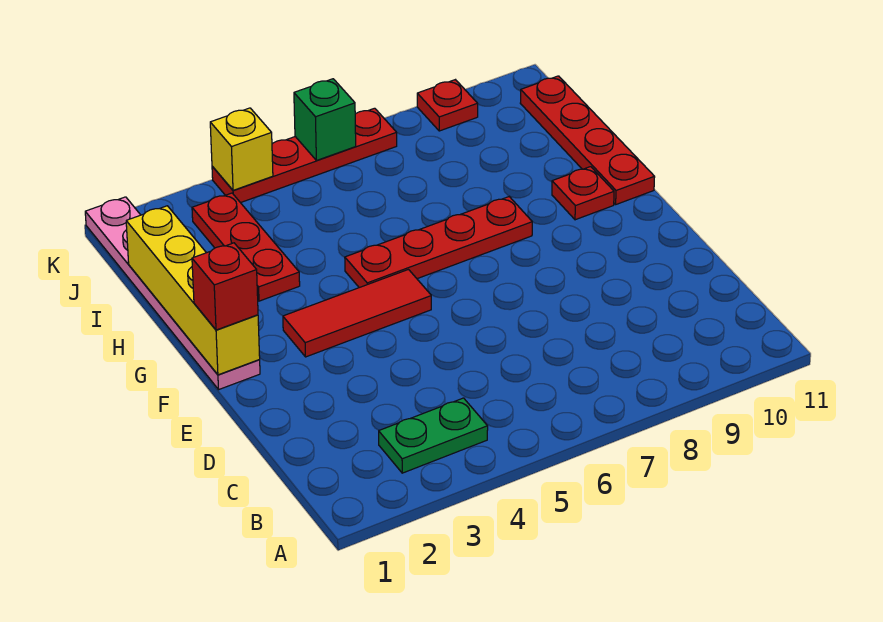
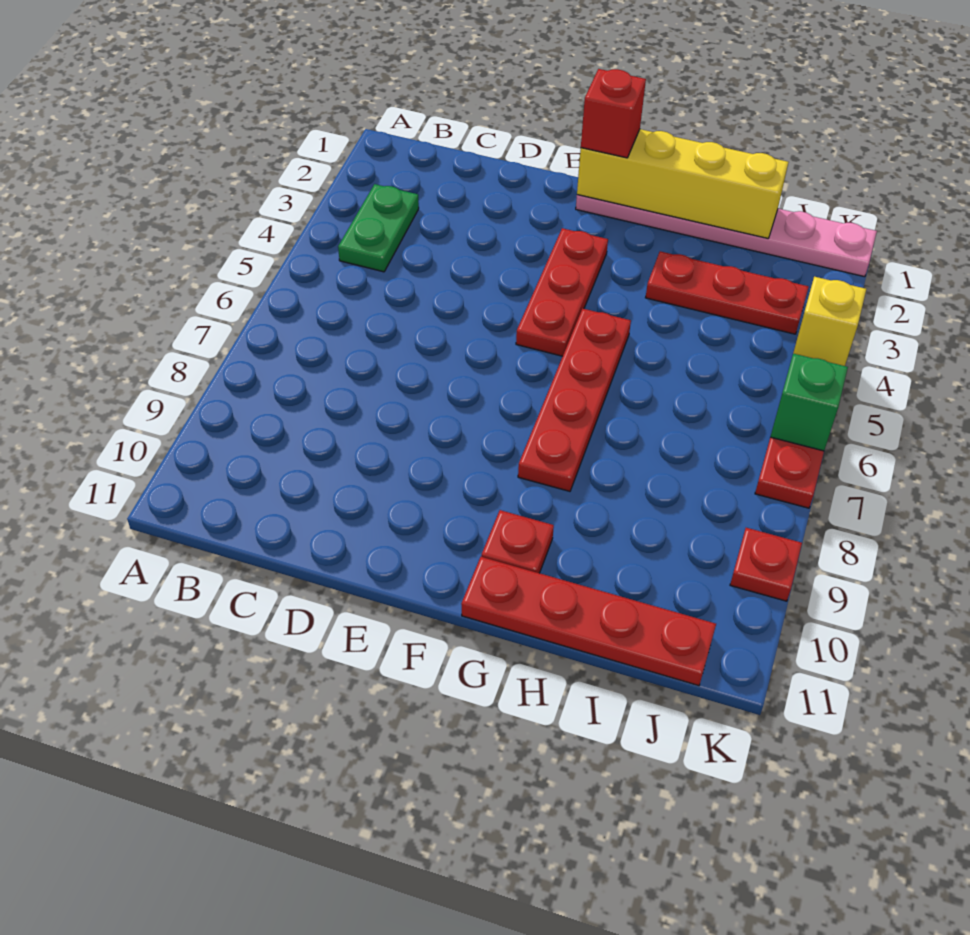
red 1x3 tile [283,270,431,357] -> red 1x3 plate [516,228,608,356]

